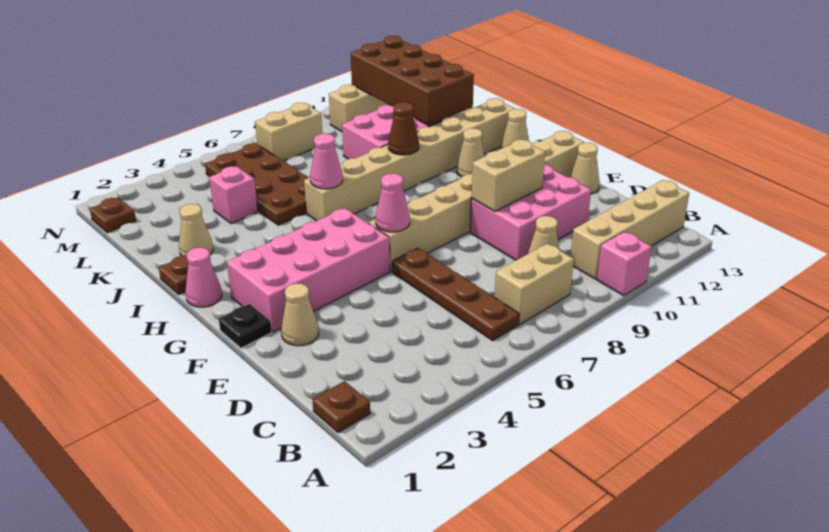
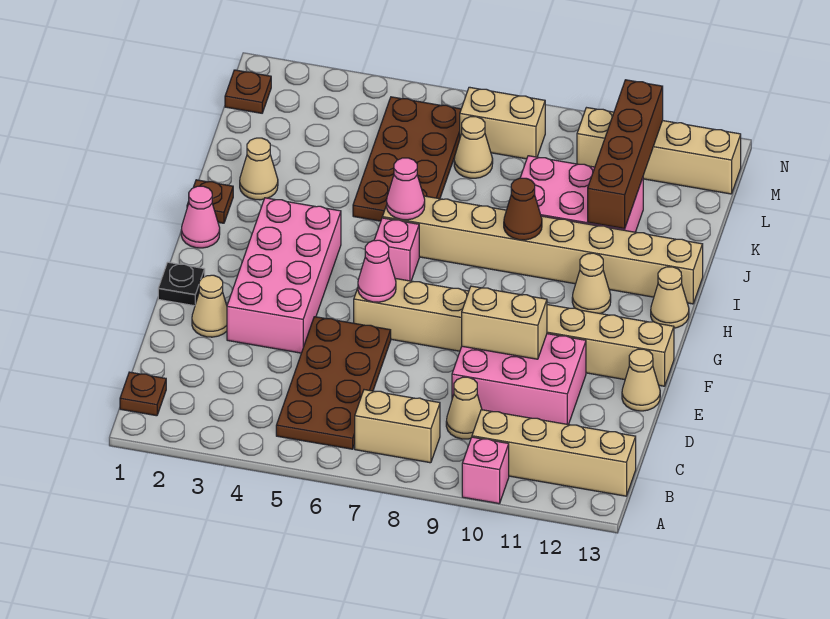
brown 1x4 plate [392,248,519,341] -> brown 2x4 plate [276,317,391,449]
pink 2x4 brick [227,208,390,332] -> pink 2x4 brick turned to [227,198,341,353]
brown 2x4 brick [351,36,474,126] -> brown 1x4 brick [588,80,663,229]
pink 1x1 brick [209,166,258,224] -> pink 1x1 brick moved to [374,218,419,281]
none -> tan 1x1 cone [454,117,493,178]

